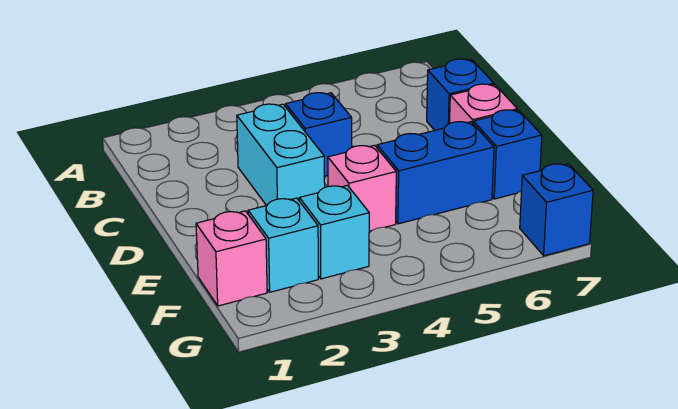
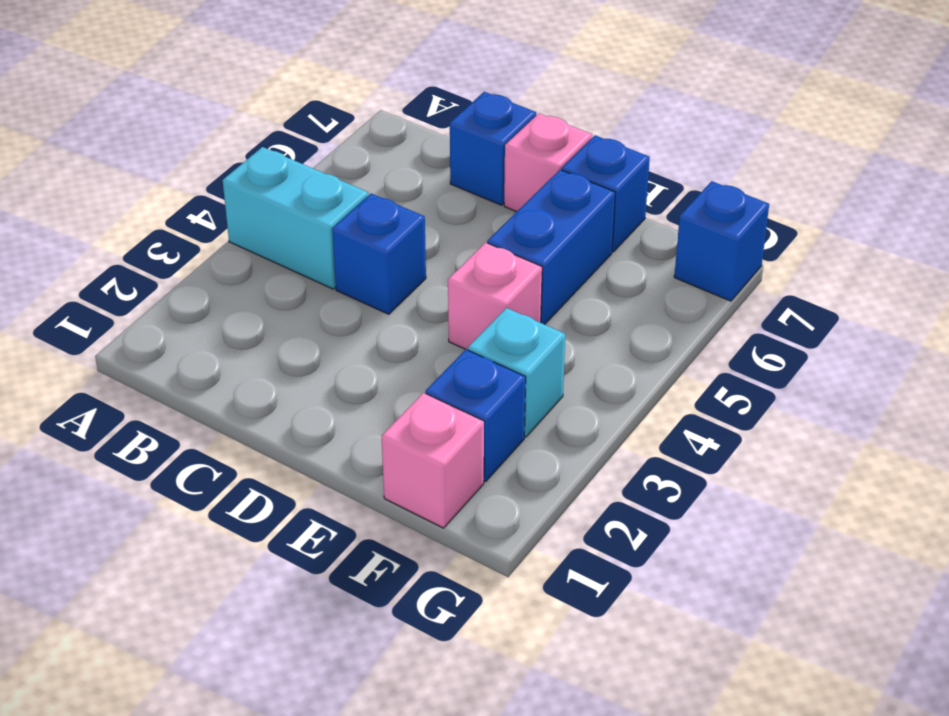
cyan 1x2 brick [237,104,325,206] -> cyan 1x2 brick moved to [223,147,368,289]
cyan 1x1 brick [248,198,318,292] -> blue 1x1 brick [426,350,526,481]

